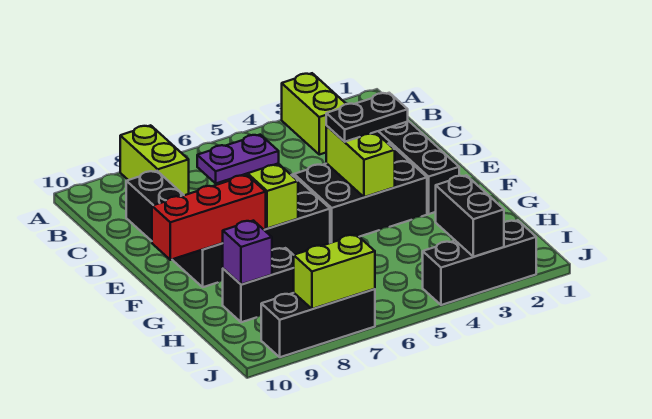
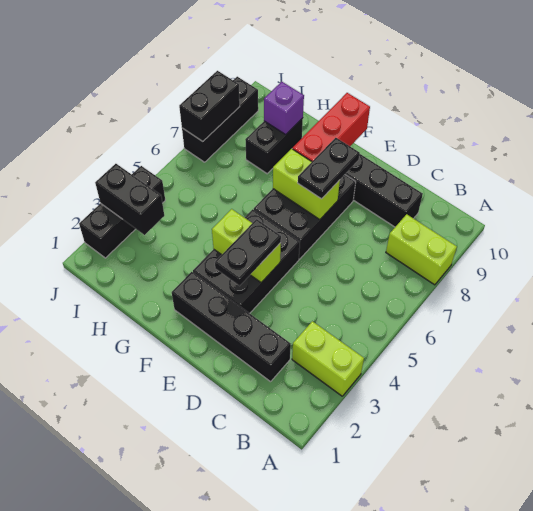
purple 1x2 plate [197,135,279,183] -> black 1x2 plate [298,138,360,199]
lime 1x2 brick [294,235,375,309] -> black 1x2 brick [179,71,240,142]

